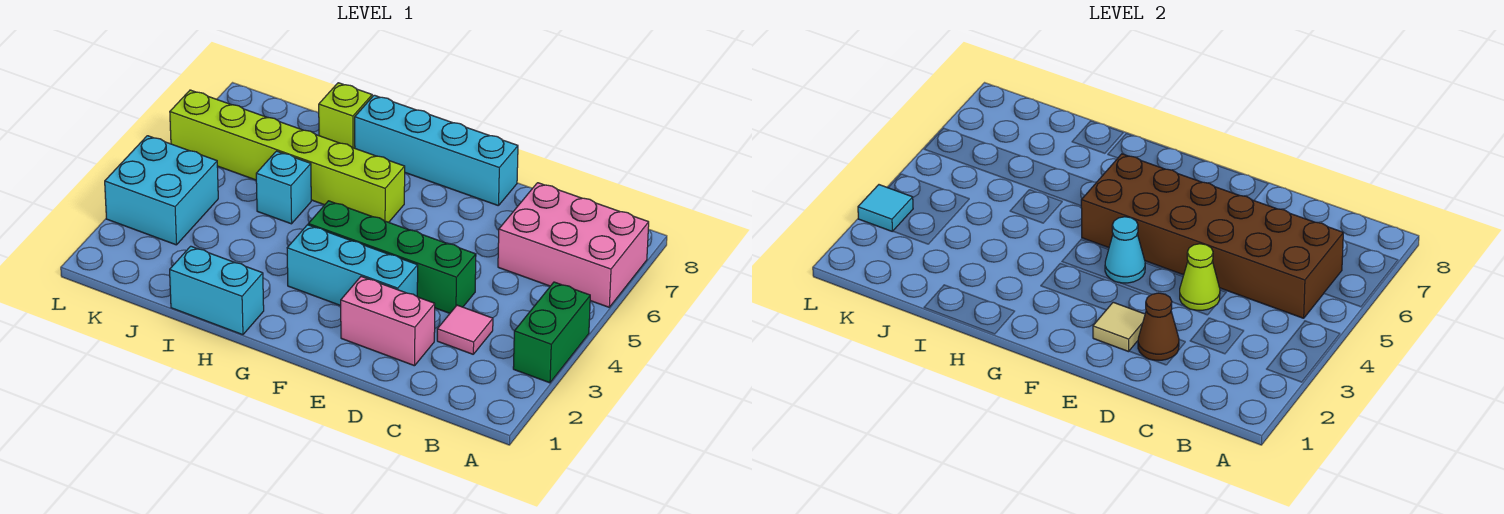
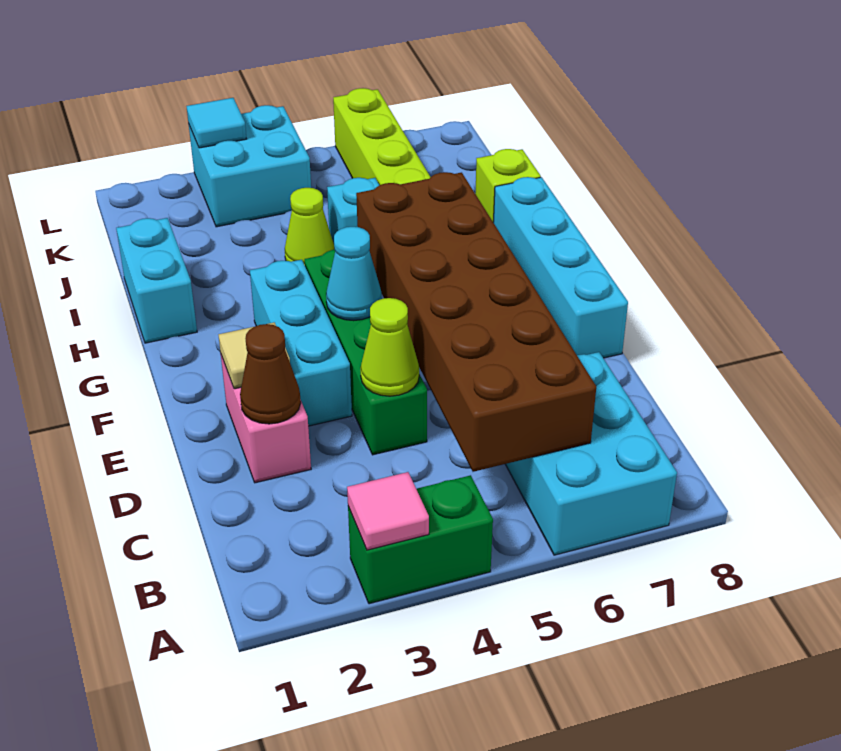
pink 2x3 brick [498,183,649,307] -> cyan 2x3 brick [505,352,677,555]
pink 1x1 tile [437,305,493,354] -> pink 1x1 tile moved to [347,472,429,550]
none -> lime 1x1 cone [285,188,334,265]

